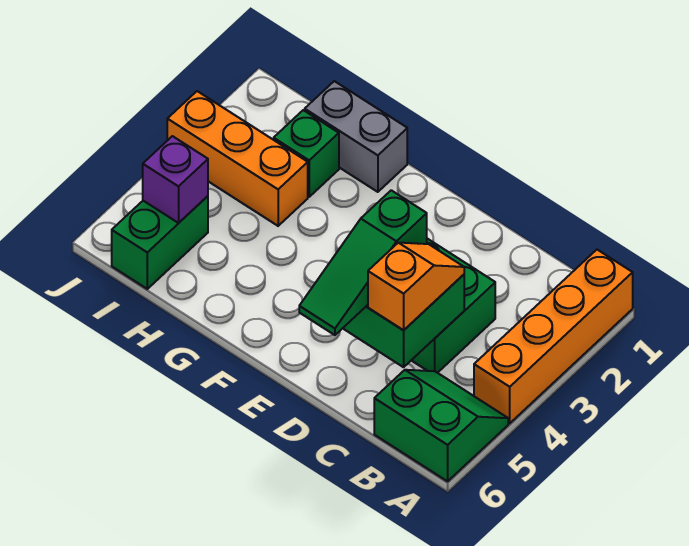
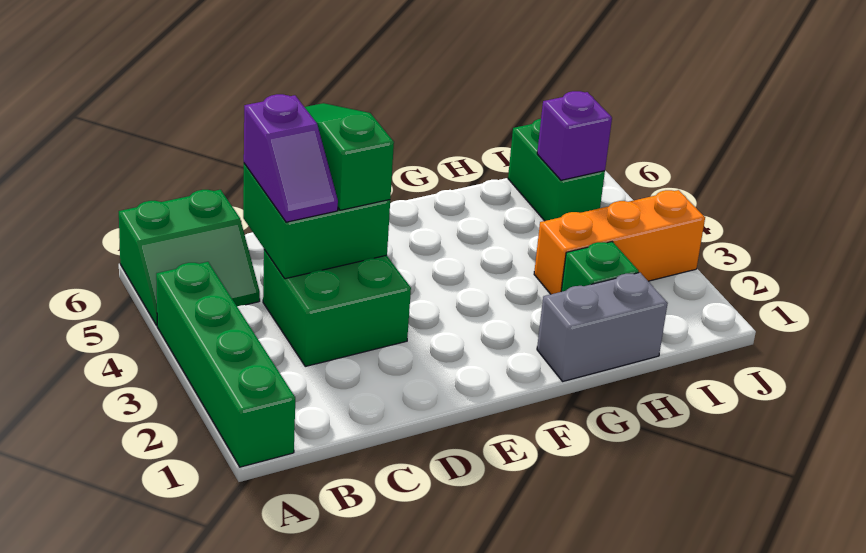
orange 1x4 brick [474,250,633,423] -> green 1x4 brick [156,262,295,467]
orange 1x2 slope [368,243,464,330] -> purple 1x2 slope [244,94,338,222]

